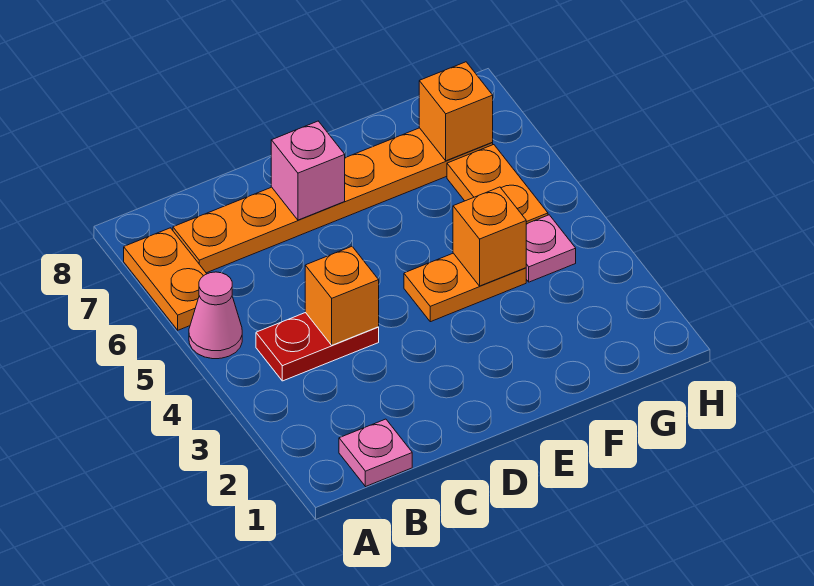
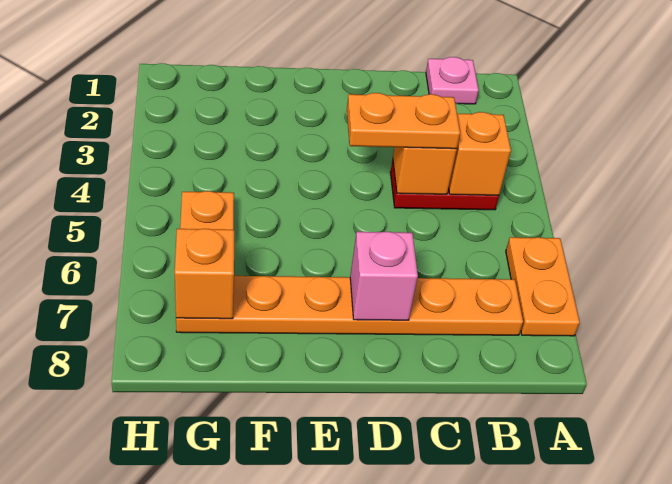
pink 1x1 cone [189,272,242,359] -> none
orange 1x2 plate [404,253,526,322] -> orange 1x2 plate moved to [347,93,460,149]
orange 1x1 brick [453,187,526,286] -> orange 1x1 brick moved to [449,112,511,195]
pink 1x1 plate [526,215,576,282] -> none

